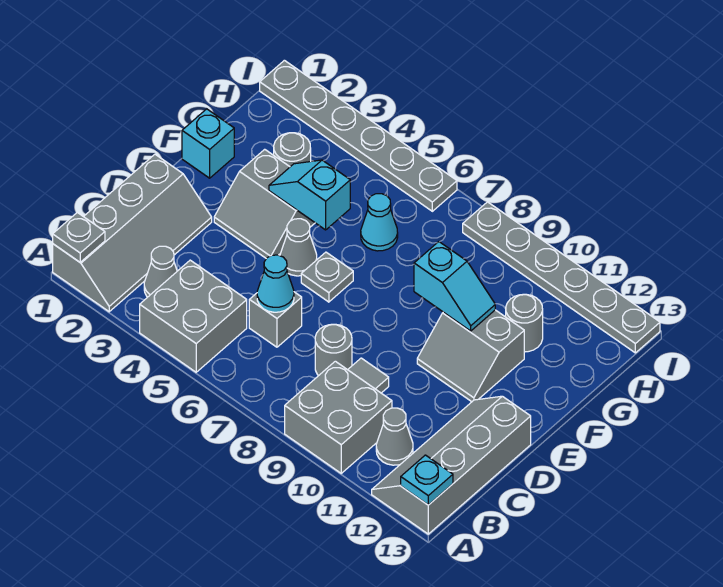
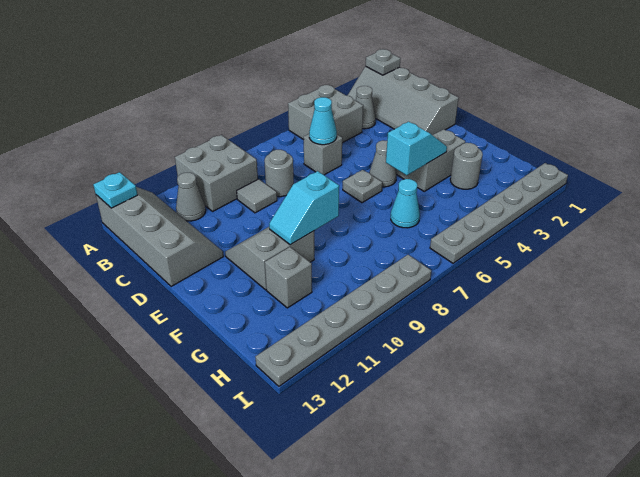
cyan 1x1 brick [182,109,234,178] -> none
grey 1x1 round brick [506,294,543,352] -> grey 1x1 brick [265,247,312,308]

